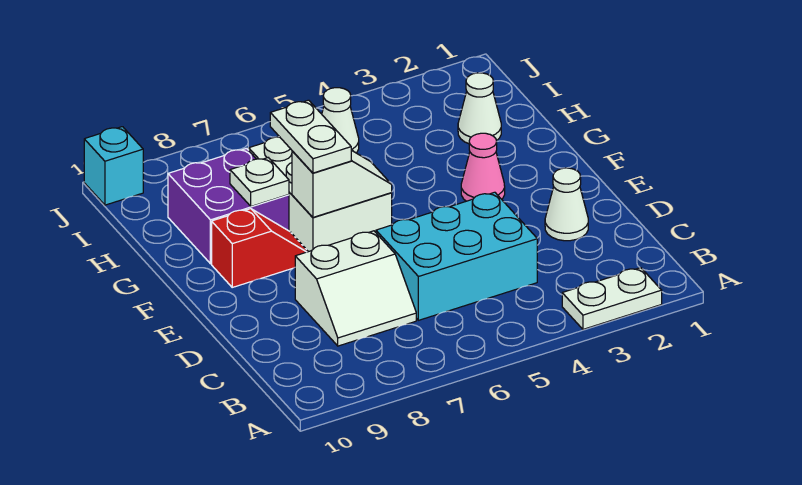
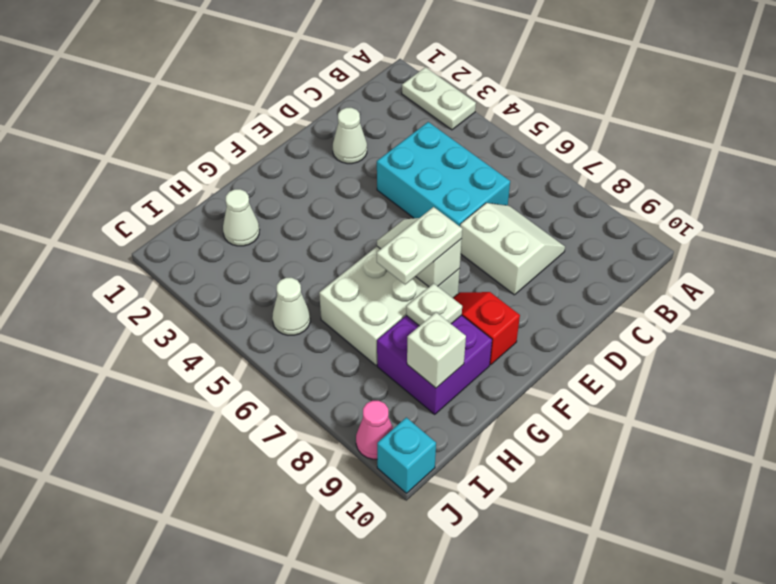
pink 1x1 cone [461,133,505,201] -> pink 1x1 cone moved to [356,401,393,459]
none -> white 1x1 brick [407,312,466,388]

